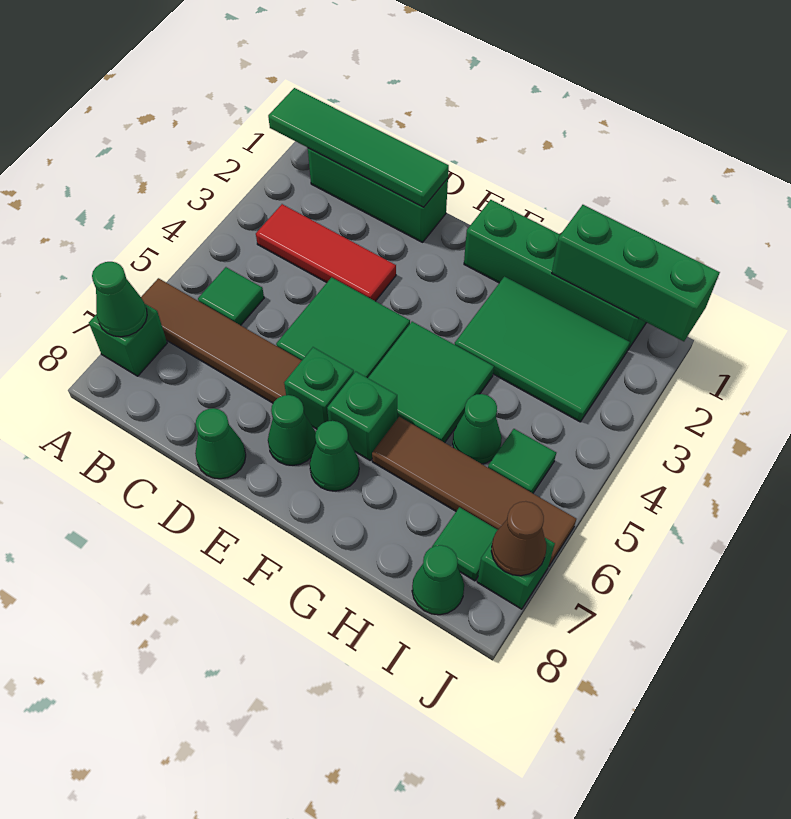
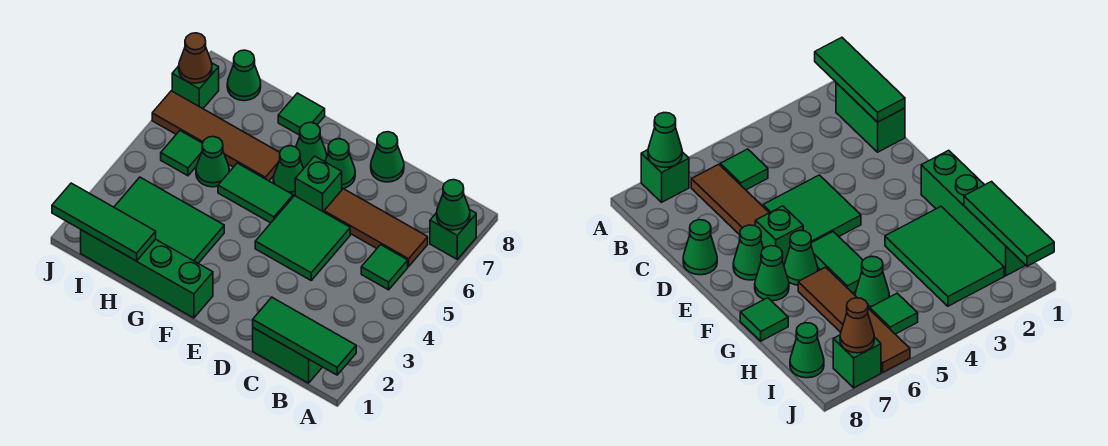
green 1x4 tile [268,88,449,207] -> green 1x3 tile [253,297,356,375]
brown 1x4 tile [141,278,302,403] -> brown 1x3 tile [324,189,428,266]
green 1x3 brick [308,148,448,242] -> green 1x2 brick [253,328,322,383]
red 1x3 tile [256,204,396,301] -> none
green 2x2 tile [368,322,494,443] -> green 1x2 tile [218,163,293,223]
green 1x1 brick [327,372,397,460] -> green 1x1 cone [273,146,304,196]
green 1x3 brick [552,205,720,341] -> green 1x3 tile [52,183,156,261]
green 1x1 tile [432,507,497,581] -> green 1x1 tile moved to [278,93,325,135]

